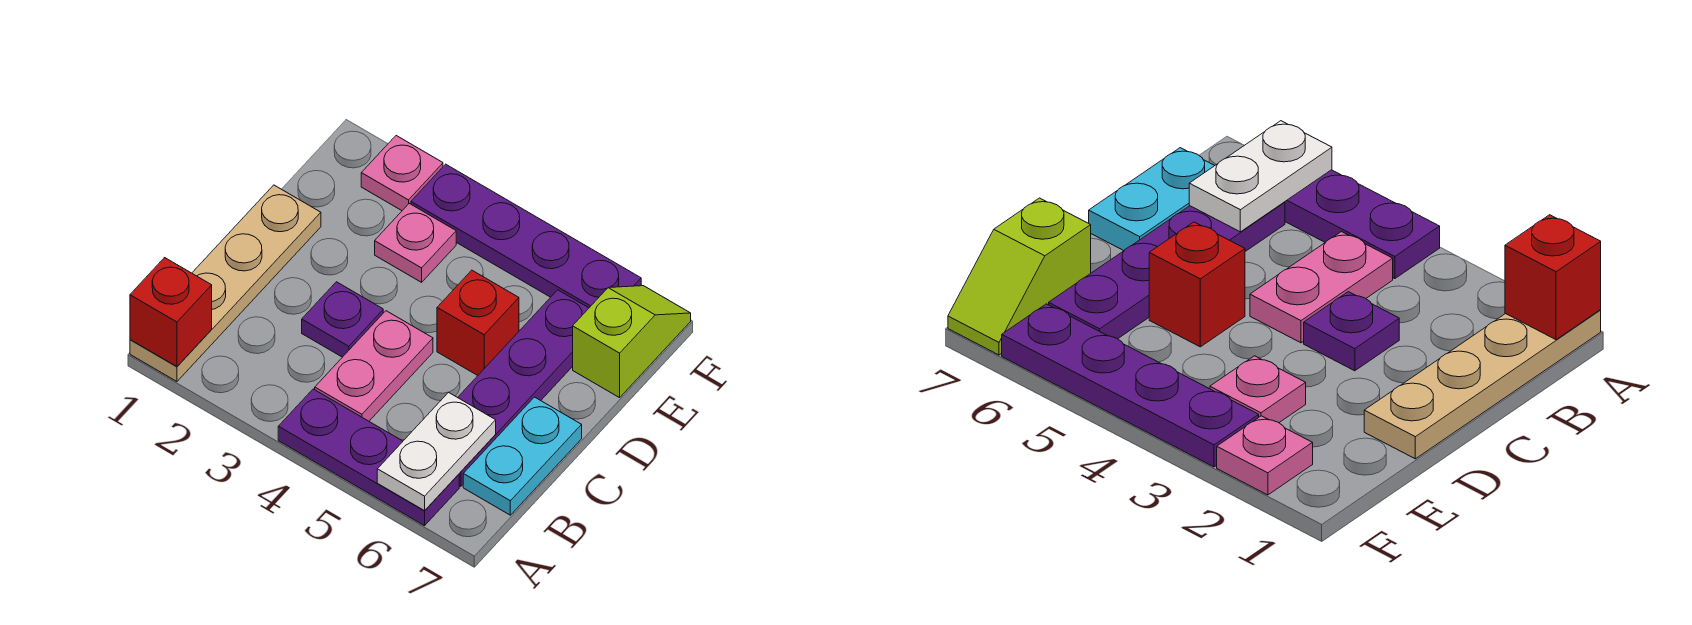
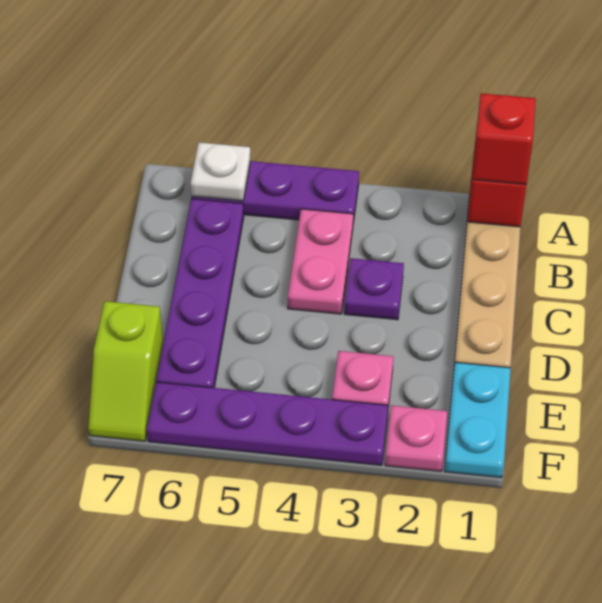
white 1x2 plate [377,392,496,511] -> white 1x1 plate [191,142,251,201]
cyan 1x2 plate [463,397,582,515] -> cyan 1x2 plate moved to [445,362,511,478]
red 1x1 brick [437,270,519,375] -> red 1x1 brick moved to [472,93,536,185]

